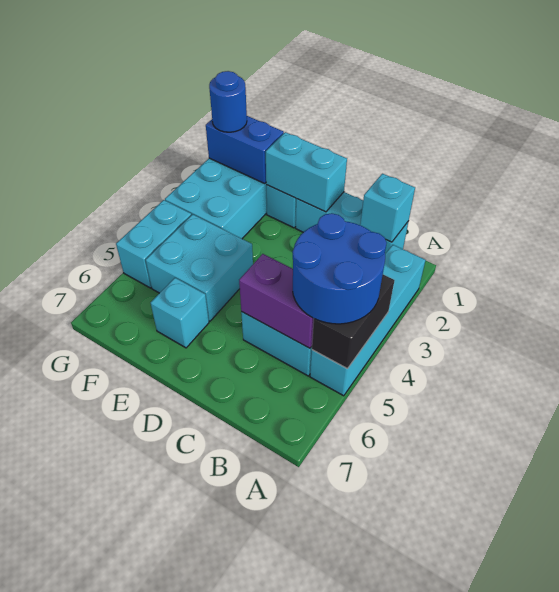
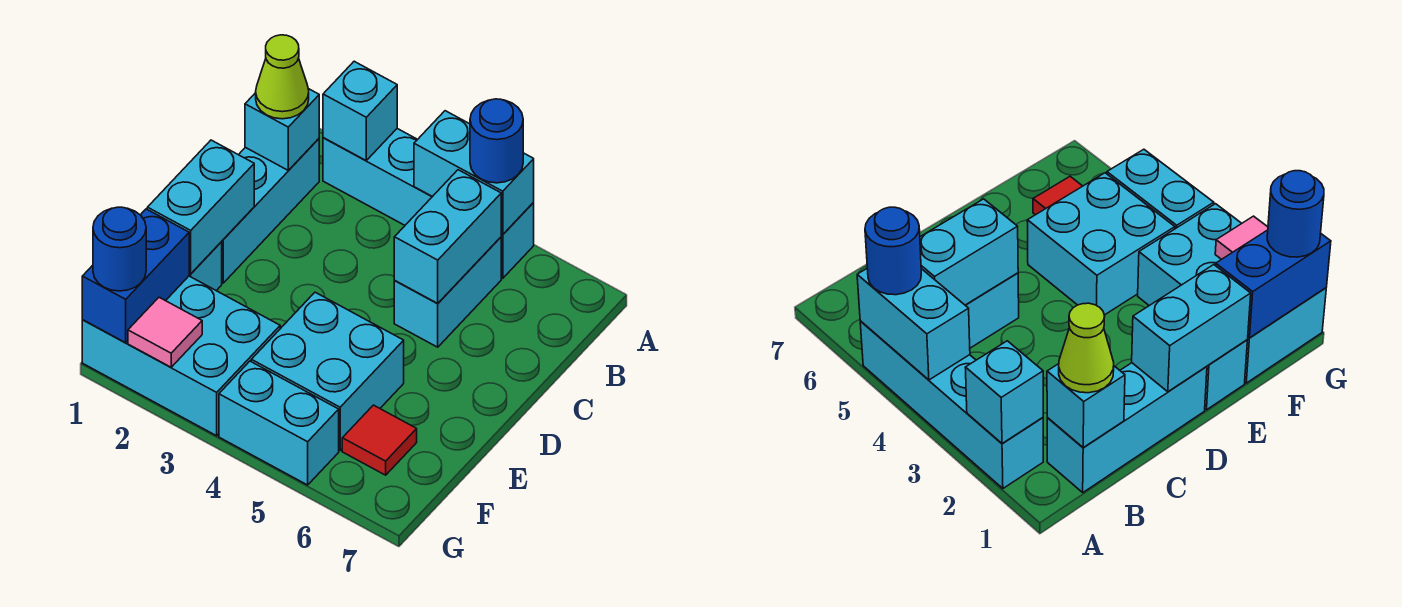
black 1x2 brick [312,275,394,369] -> cyan 1x2 brick [414,111,534,235]
blue 2x2 round brick [293,213,387,324] -> blue 1x1 round brick [470,99,523,183]
none -> lime 1x1 cone [256,35,309,119]
purple 1x2 brick [239,254,314,348] -> cyan 1x2 brick [394,170,501,303]
cyan 1x1 brick [151,278,209,348] -> cyan 1x1 brick moved to [323,61,397,161]
none -> red 1x1 tile [342,405,417,475]
none -> pink 1x1 tile [128,297,202,367]

